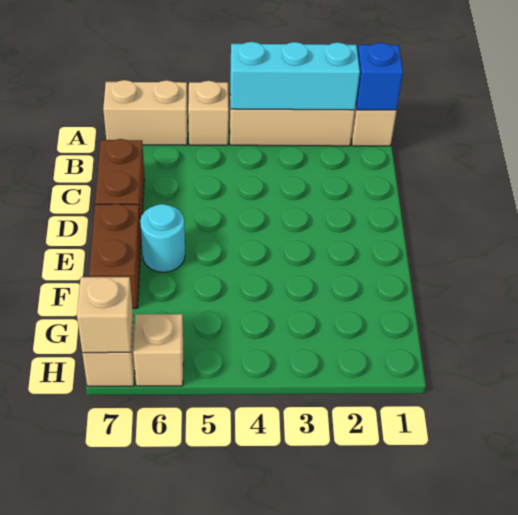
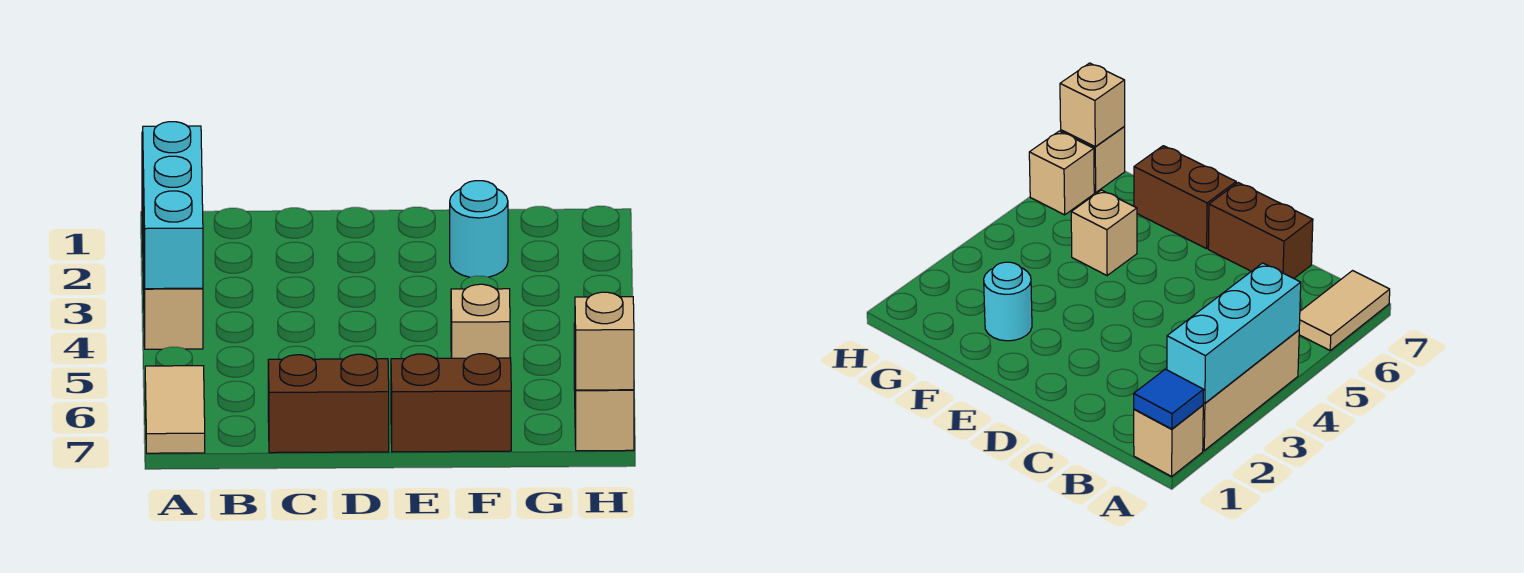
blue 1x1 brick [356,43,403,110] -> blue 1x1 tile [1134,369,1204,429]
tan 1x1 brick [188,81,229,145] -> tan 1x1 brick moved to [451,284,510,358]
tan 1x2 brick [103,80,188,145] -> tan 1x2 tile [145,366,205,453]
cyan 1x1 round brick [140,204,185,272] -> cyan 1x1 round brick moved to [450,181,508,277]

